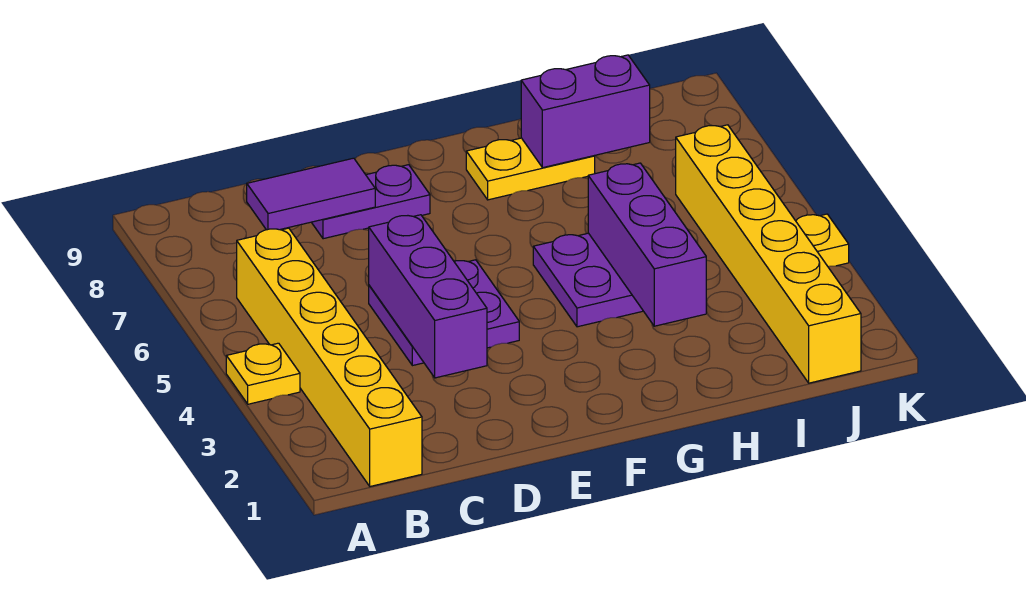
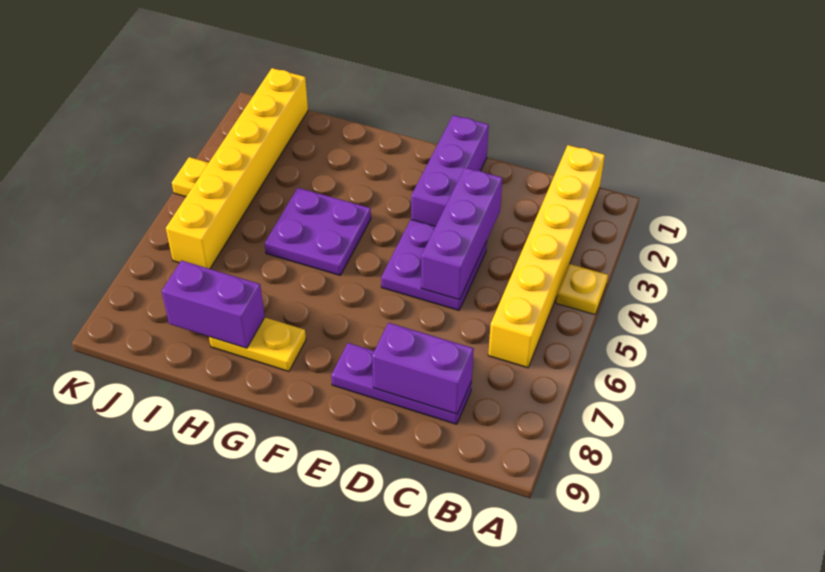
purple 1x2 tile [247,158,375,230] -> purple 1x2 brick [372,323,474,414]
purple 1x2 plate [312,165,430,239] -> purple 1x3 plate [331,343,472,424]
purple 1x3 brick [588,163,706,326] -> purple 1x3 brick moved to [411,115,489,226]

